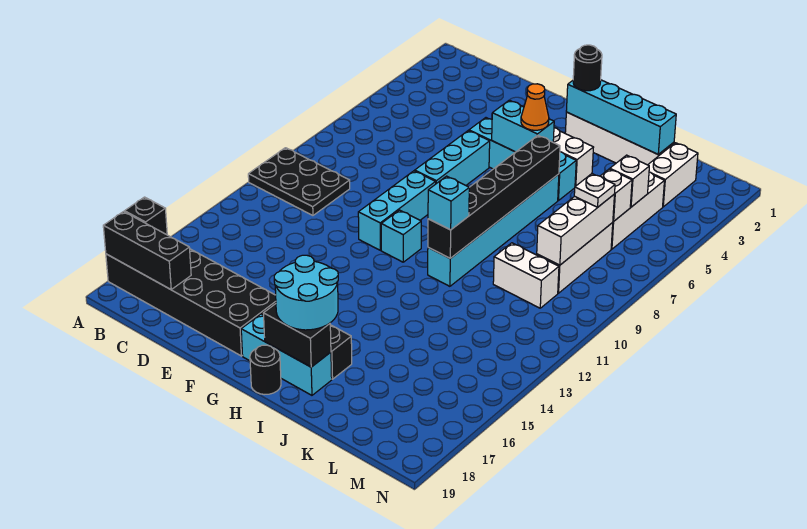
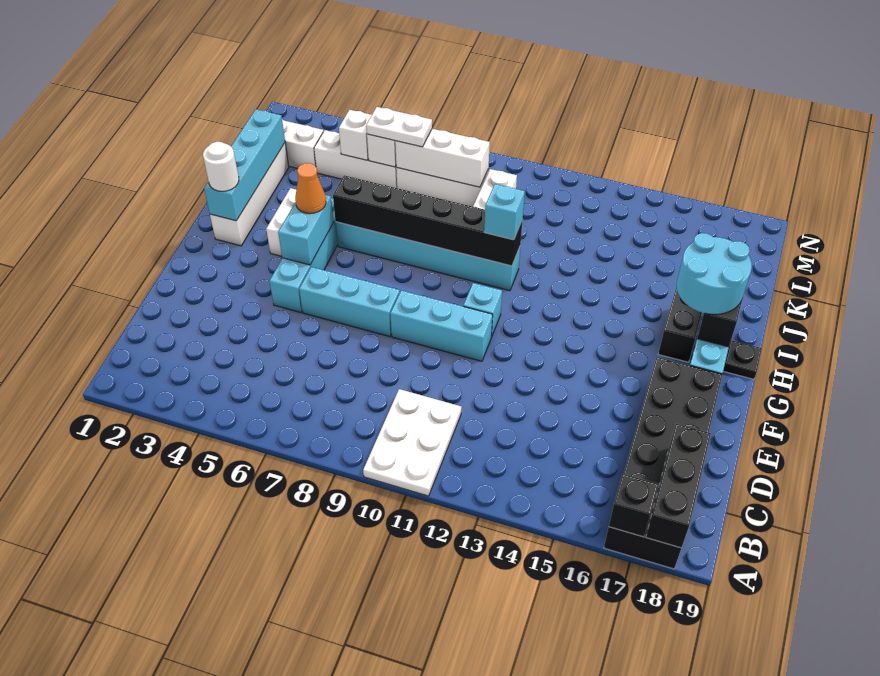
black 2x3 plate [248,148,350,215] -> white 2x3 plate [363,389,461,496]
black 1x1 round brick [573,45,602,91] -> white 1x1 round brick [203,142,239,191]
black 1x1 round brick [250,345,281,394] -> black 1x1 plate [723,340,762,379]
white 1x1 plate [574,174,615,207] -> white 1x2 plate [366,107,432,147]

